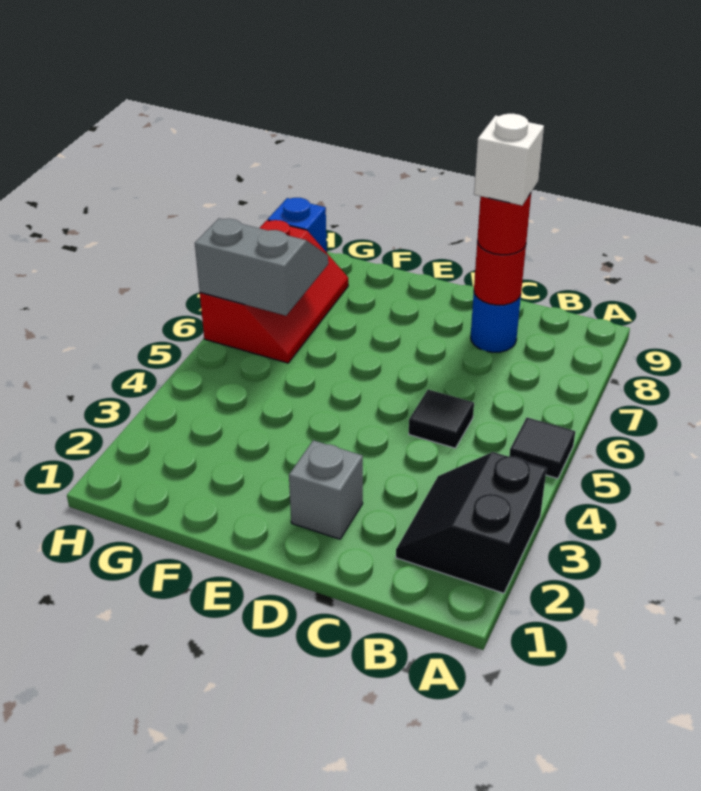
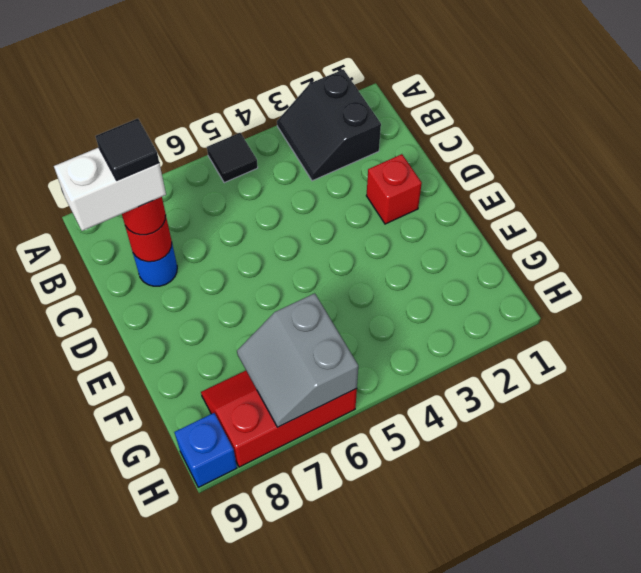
black 2x2 slope [396,452,547,593] -> black 2x2 slope turned to [277,69,381,181]
black 1x1 tile [409,390,474,448] -> black 1x1 tile moved to [96,119,159,181]
white 1x1 brick [474,114,544,206] -> white 1x2 brick [54,147,166,231]
grey 1x1 brick [289,440,363,539] -> red 1x1 brick [366,154,422,224]

